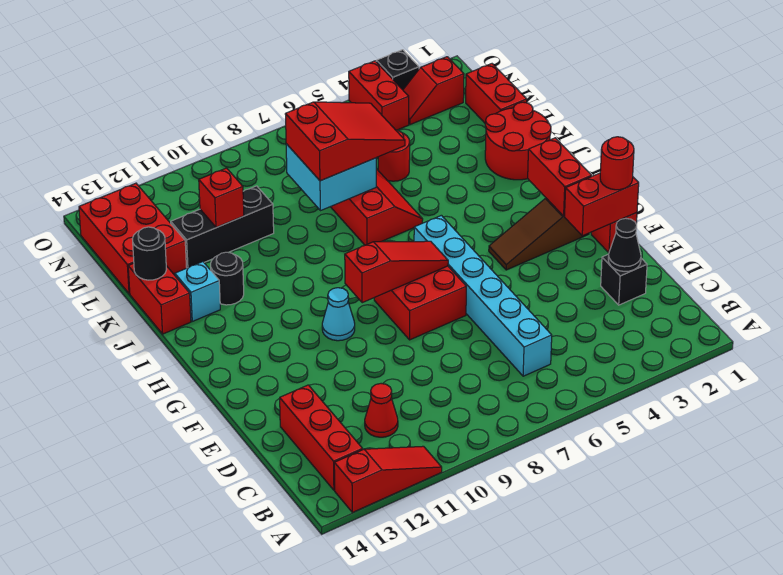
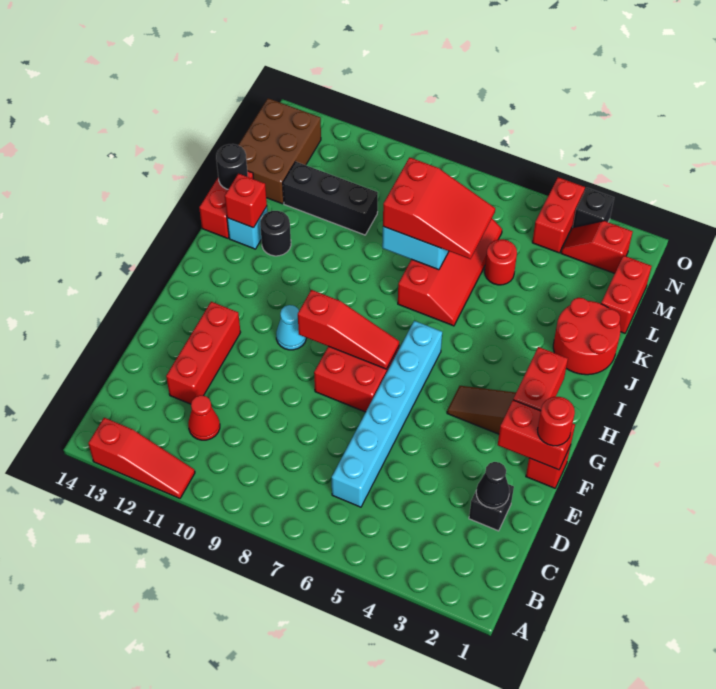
red 1x3 brick [280,385,363,490] -> red 1x3 brick moved to [166,302,241,404]
red 1x1 brick [199,168,244,228] -> red 1x1 brick moved to [225,174,267,228]
red 2x3 brick [79,183,187,294] -> brown 2x3 brick [238,98,321,204]

